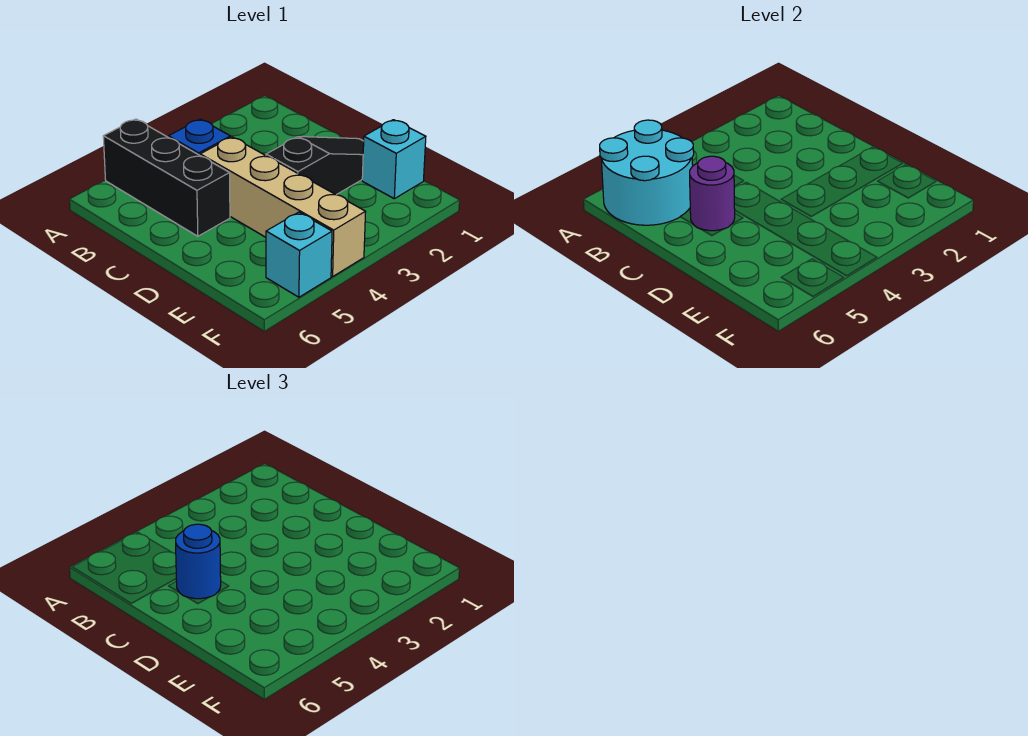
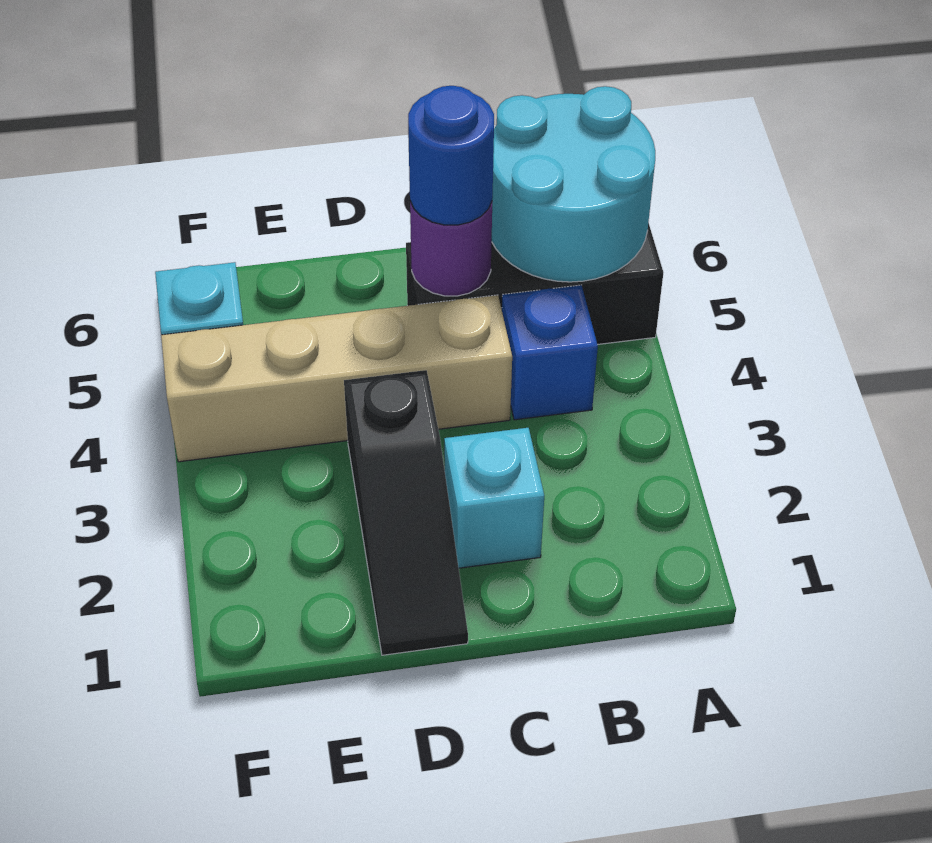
cyan 1x1 brick [362,120,426,199] -> cyan 1x1 brick moved to [444,428,544,568]

